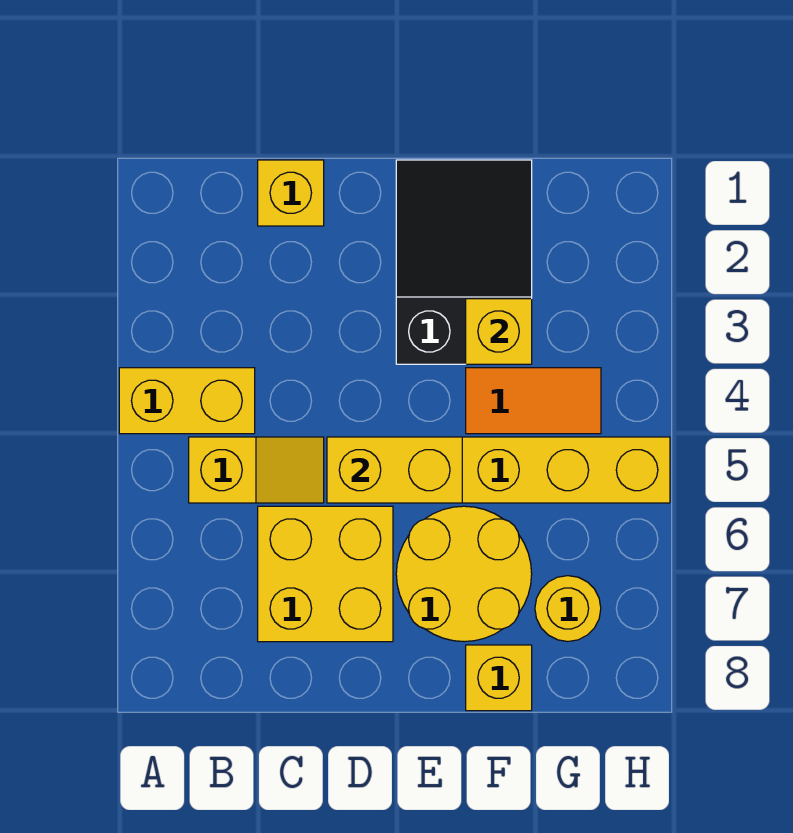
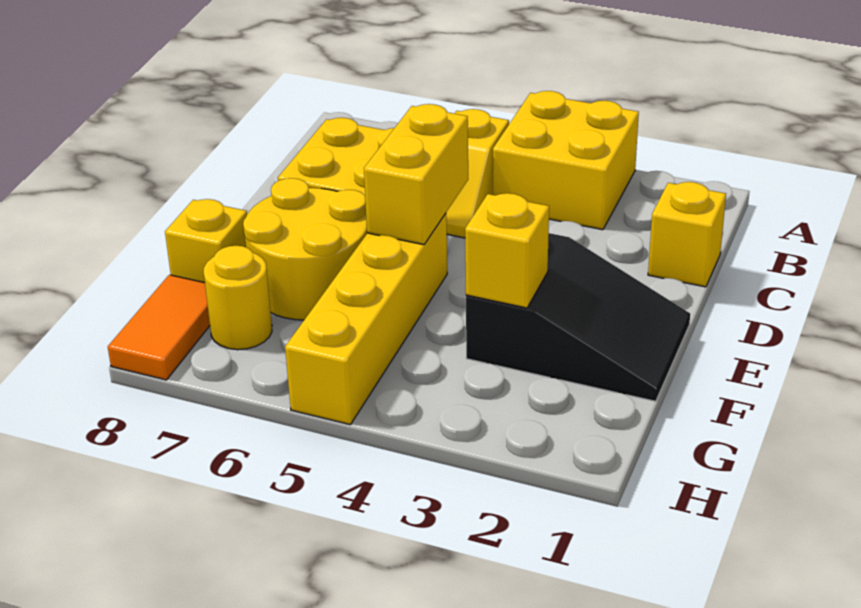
yellow 1x2 brick [119,368,255,434] -> yellow 2x2 brick [493,91,639,230]
orange 1x2 tile [466,368,601,434] -> orange 1x2 tile moved to [108,275,210,380]

